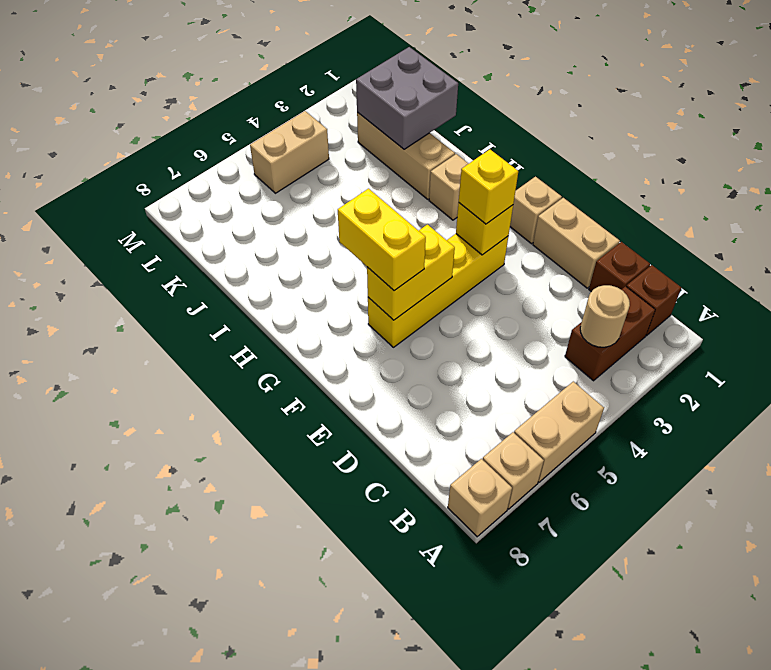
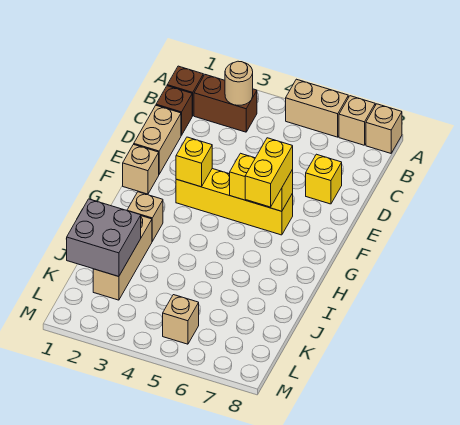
yellow 1x1 brick [459,149,518,224] -> yellow 1x1 brick moved to [306,154,342,204]
tan 1x2 brick [250,111,329,193] -> tan 1x1 brick [163,295,199,344]

